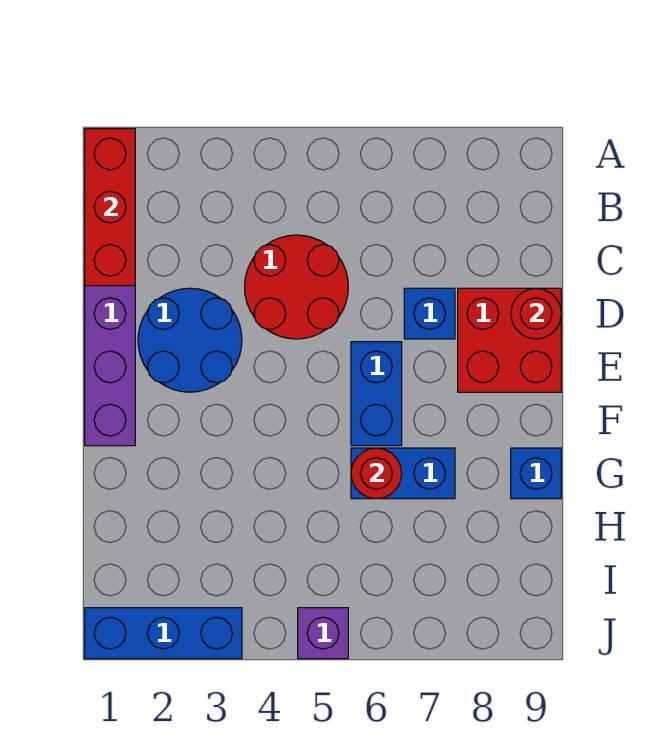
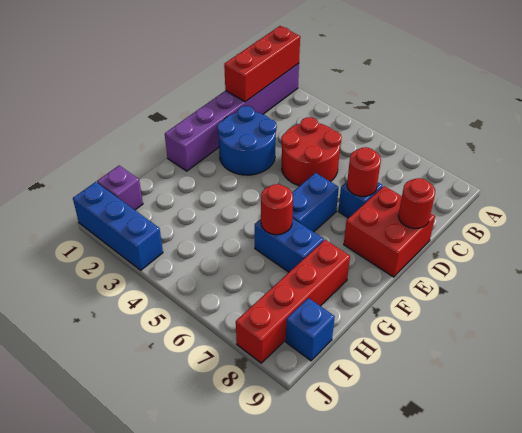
none -> red 1x1 round brick [347,147,381,197]
none -> red 1x4 brick [236,240,350,363]
blue 1x1 brick [511,448,561,499] -> blue 1x1 brick moved to [286,298,335,361]
purple 1x1 brick [298,608,348,659] -> purple 1x1 brick moved to [97,166,143,210]

